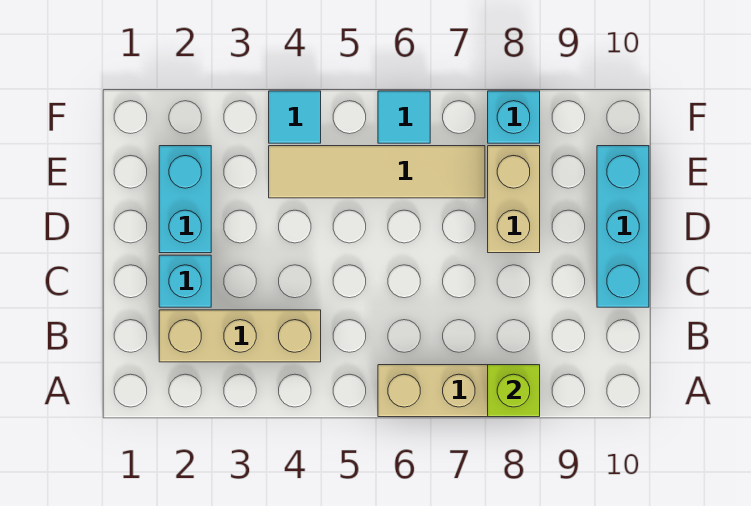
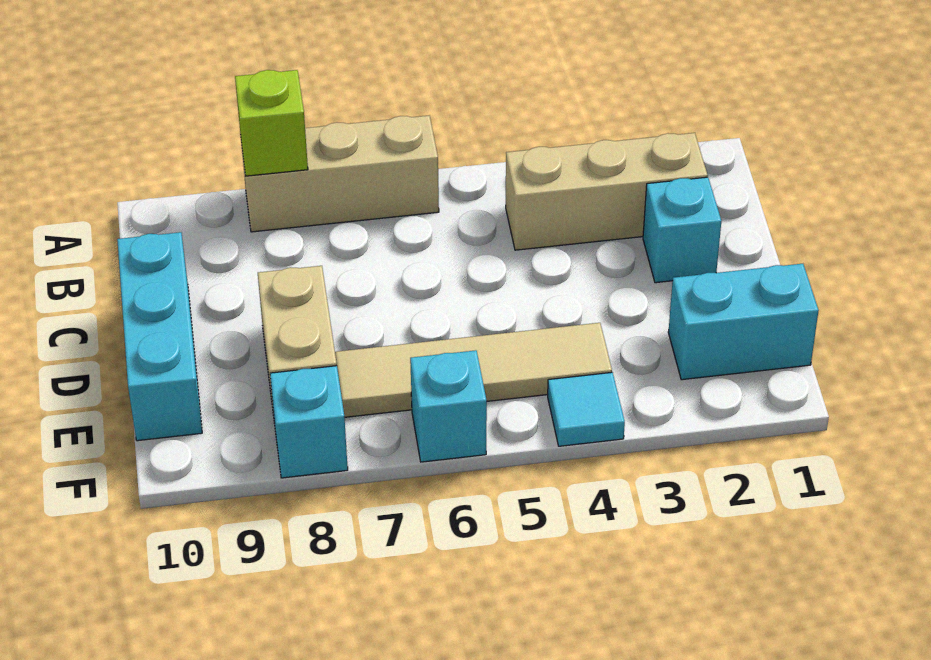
cyan 1x2 brick [159,146,211,253] -> cyan 1x2 brick turned to [668,264,819,380]
cyan 1x1 tile [378,91,430,143] -> cyan 1x1 brick [410,350,487,462]

